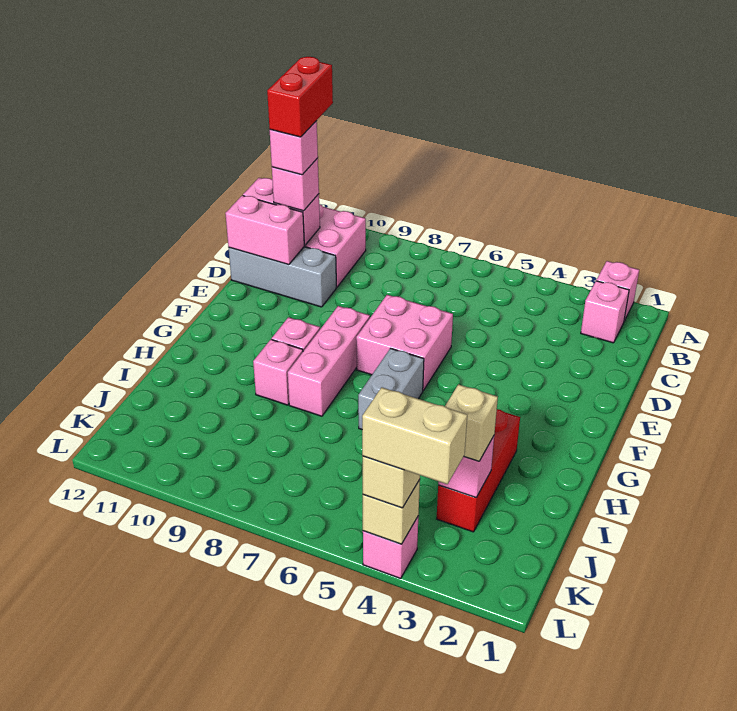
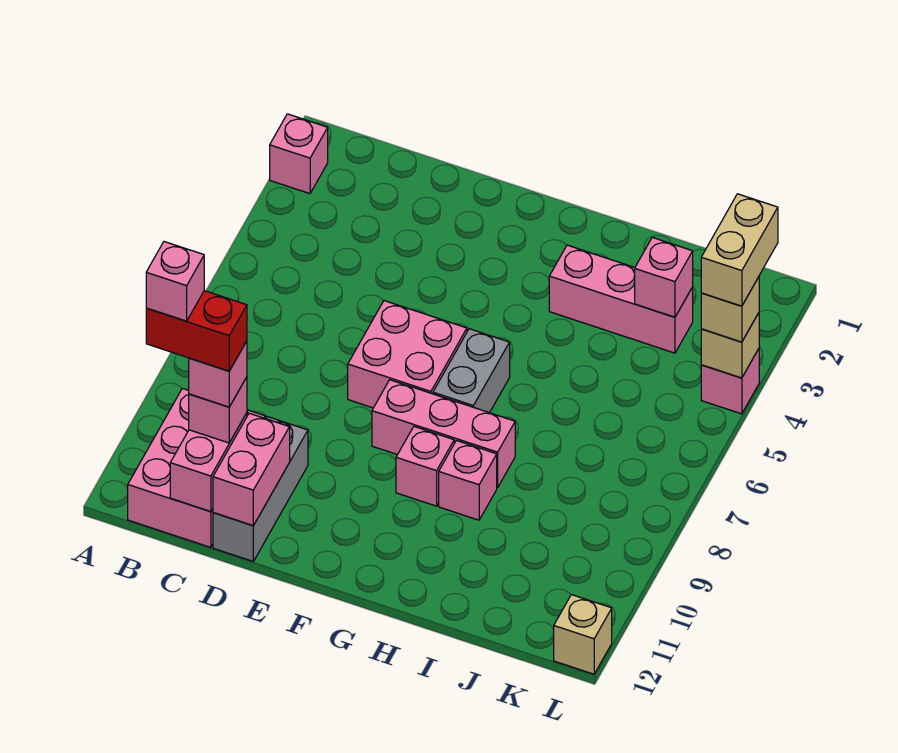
pink 1x1 brick [581,281,629,343] -> pink 1x1 brick moved to [146,242,204,321]
grey 1x2 brick [358,348,424,429] -> grey 1x2 brick turned to [433,329,510,413]
red 1x3 brick [437,409,520,532] -> pink 1x3 brick [549,245,693,353]
tan 1x1 brick [445,384,498,461] -> tan 1x1 brick moved to [554,595,612,674]

